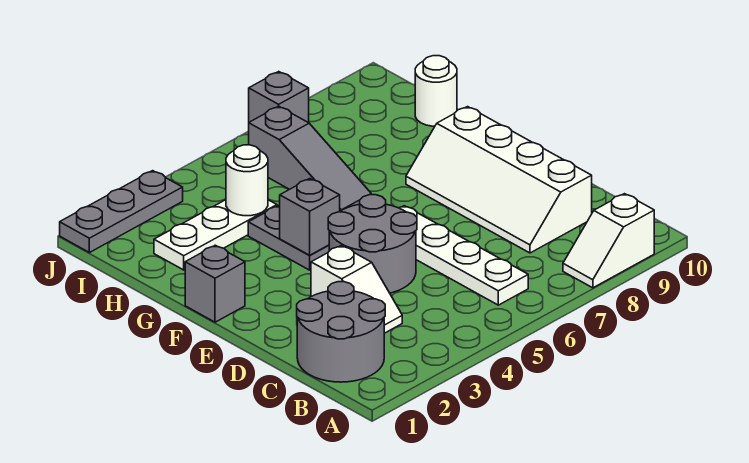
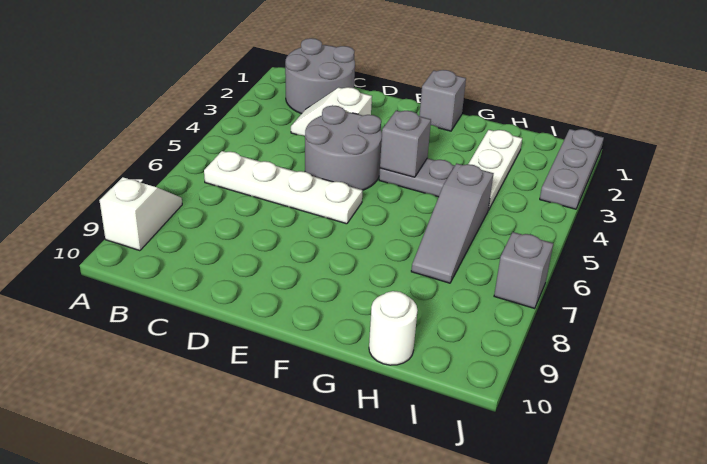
white 2x4 slope [406,107,592,253] -> none
grey 1x3 slope [249,106,371,211] -> grey 1x3 slope turned to [411,163,494,283]
white 1x1 round brick [226,145,268,216] -> none

